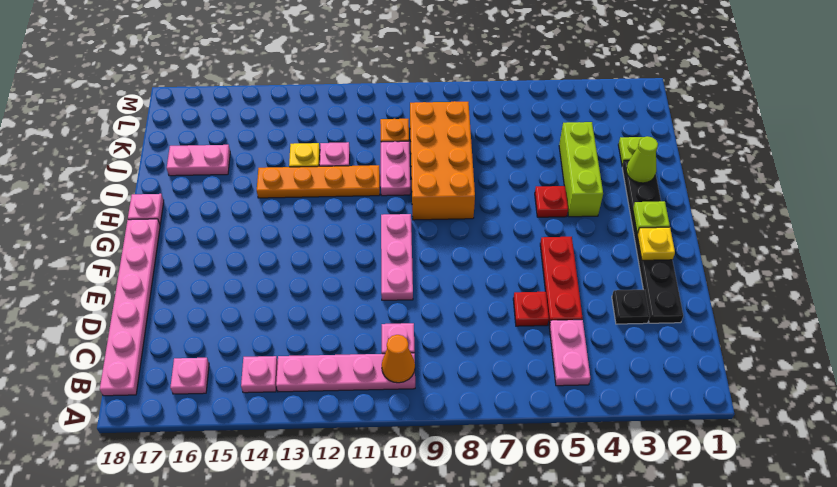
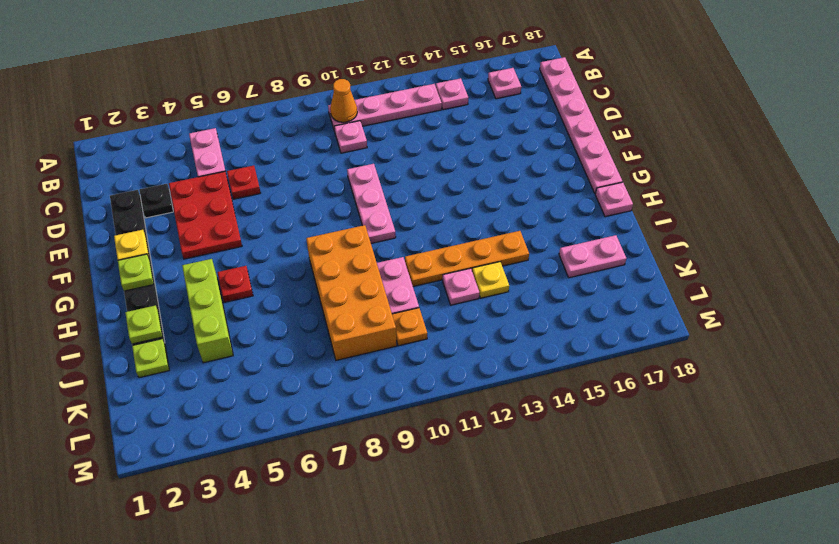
red 1x3 plate [540,237,582,325] -> red 2x3 plate [169,172,242,259]
lime 1x1 cone [626,136,658,183] -> lime 1x1 plate [125,305,162,344]

